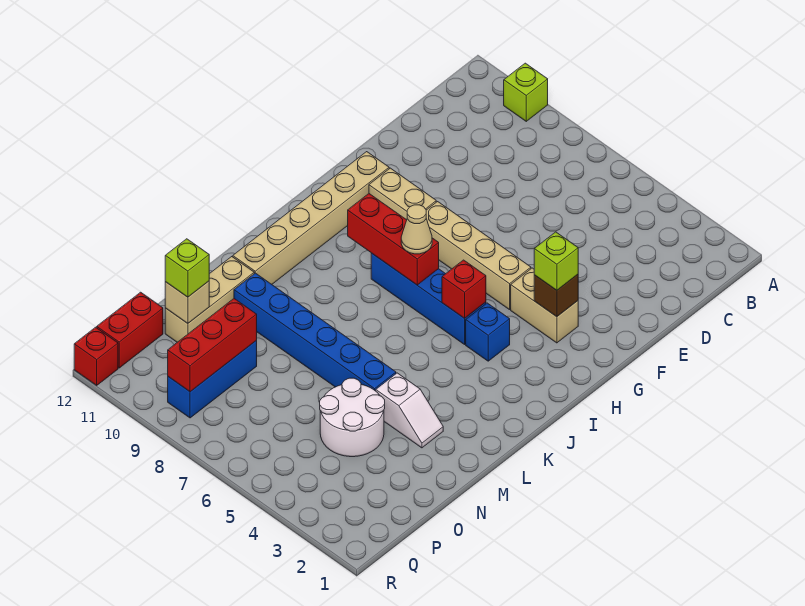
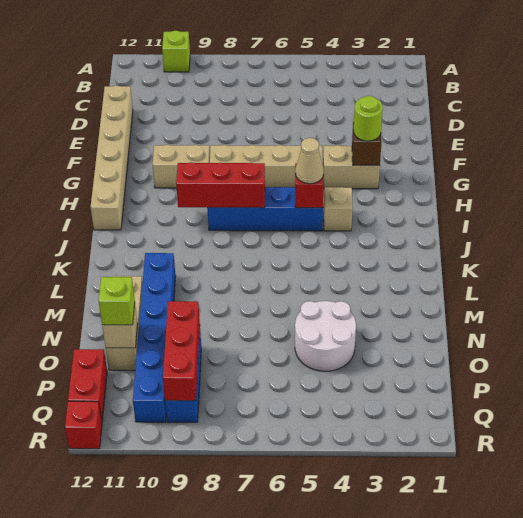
lime 1x1 brick [534,232,578,290] -> lime 1x1 round brick [353,96,383,141]
tan 1x6 brick [233,152,389,284] -> tan 1x6 brick moved to [91,86,133,230]
blue 1x1 brick [466,303,510,361] -> tan 1x1 brick [324,187,353,231]
tan 1x1 cone [401,205,432,254] -> tan 1x1 cone moved to [295,138,324,184]
white 1x2 slope [376,373,443,448] -> none
blue 1x6 brick [234,273,396,391] -> blue 1x6 brick turned to [133,253,176,422]

